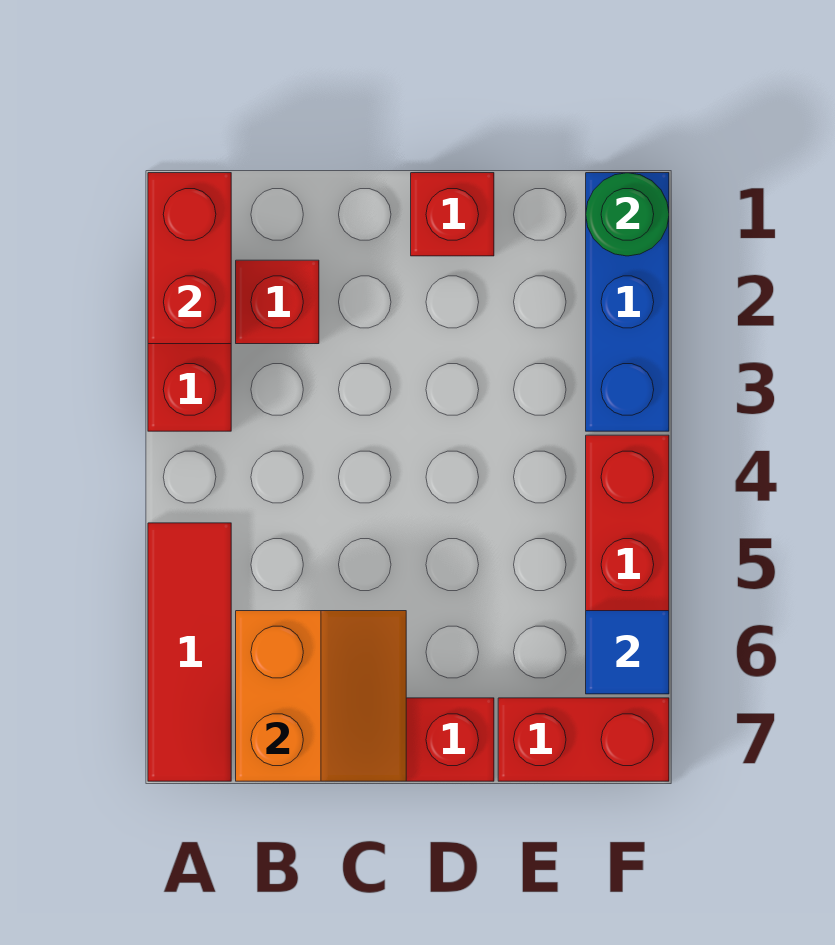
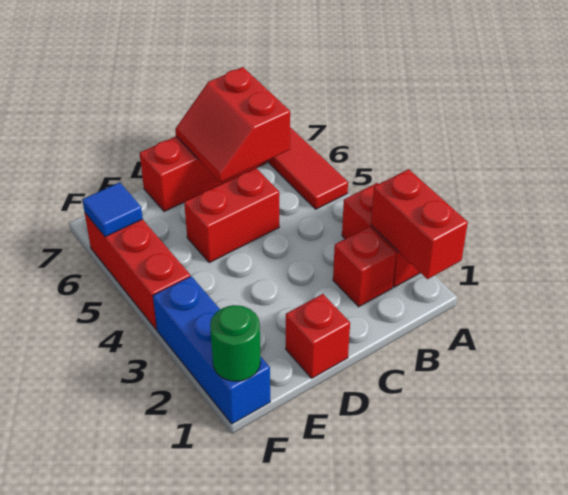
orange 2x2 slope [236,611,406,781] -> red 2x2 slope [175,67,290,182]
red 1x2 brick [498,698,669,781] -> red 1x2 brick moved to [184,168,279,263]

